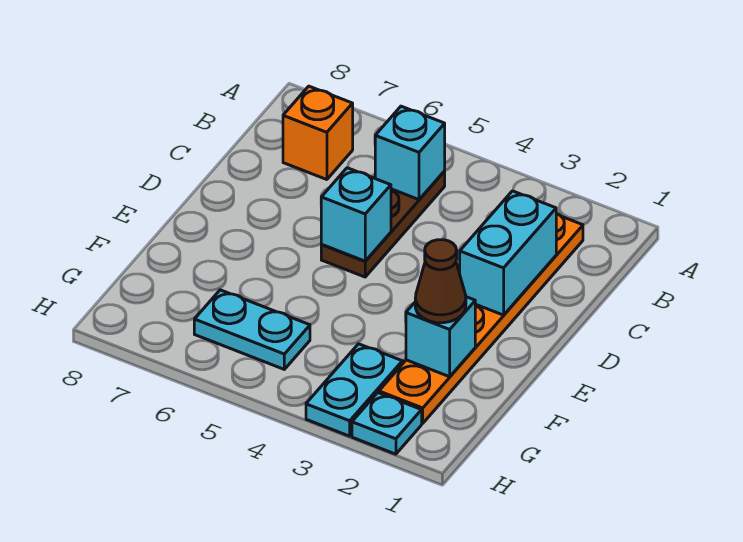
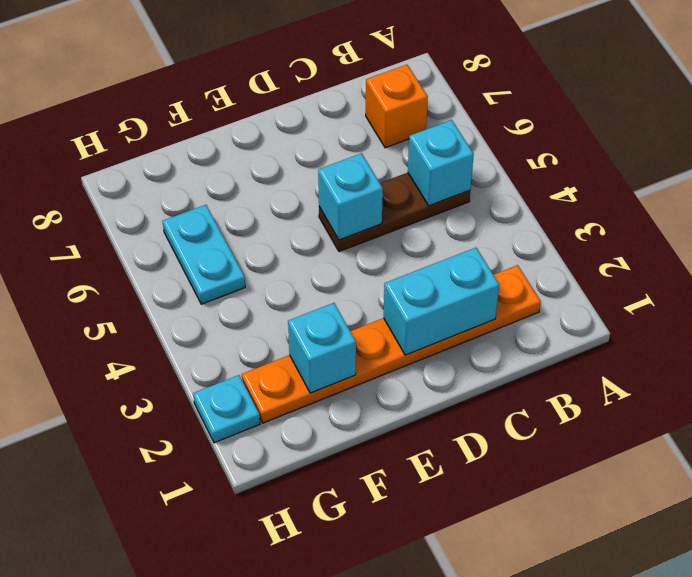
brown 1x1 cone [415,240,466,323] -> none
cyan 1x2 plate [306,344,402,436] -> none

